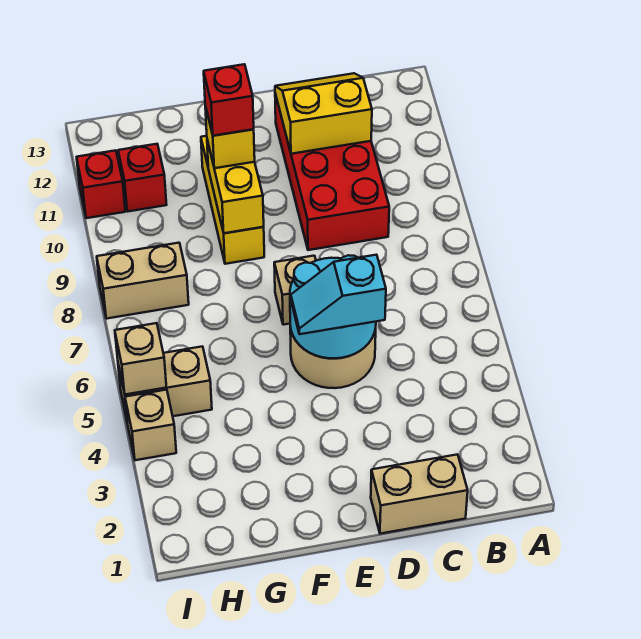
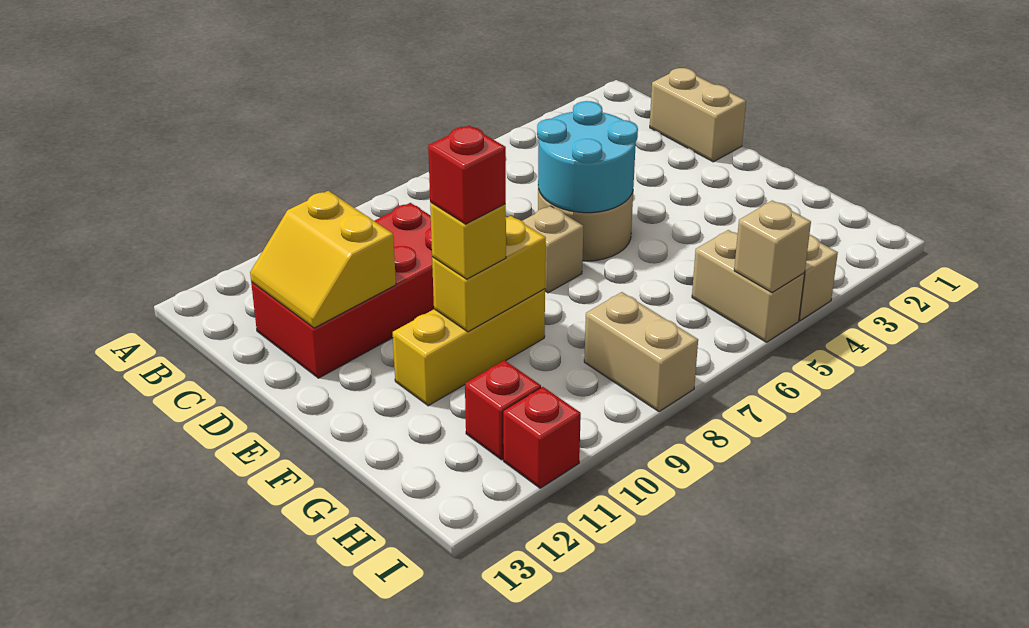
cyan 1x2 slope [291,255,386,334] -> none

